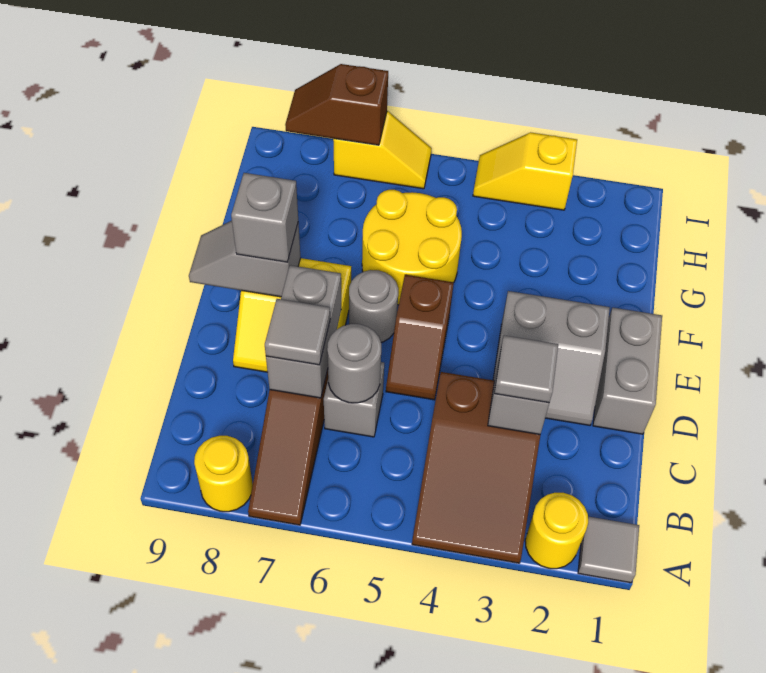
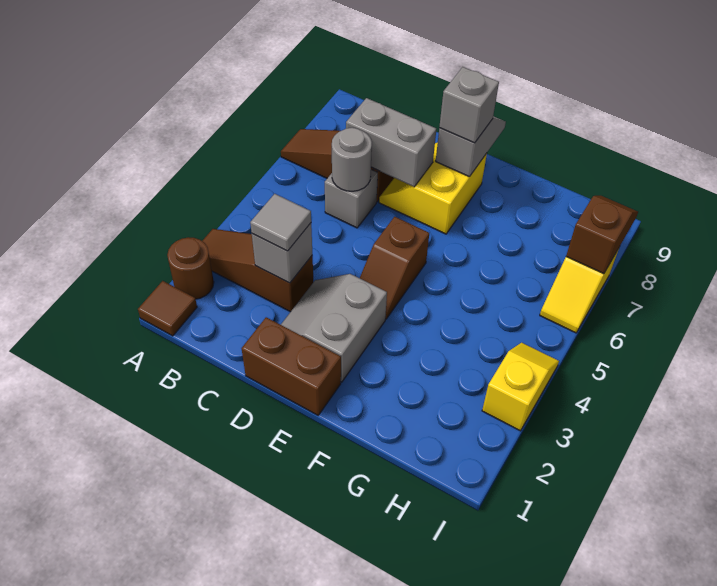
grey 1x1 tile [578,516,639,583] -> brown 1x1 tile [138,281,197,336]
yellow 1x1 round brick [525,493,588,569] -> brown 1x1 round brick [167,237,214,299]
brown 2x3 slope [412,372,540,563] -> brown 1x3 slope [202,229,313,312]
yellow 1x1 round brick [194,436,253,512] -> none
grey 1x1 tile [265,299,330,365] -> none
grey 1x2 brick [593,308,662,434] -> brown 1x2 brick [242,317,341,415]
brown 1x2 slope [386,275,454,400] -> brown 1x2 slope turned to [360,217,429,319]
grey 1x1 round brick [349,270,398,342] -> none
yellow 2x2 round brick [362,190,462,305] -> none

